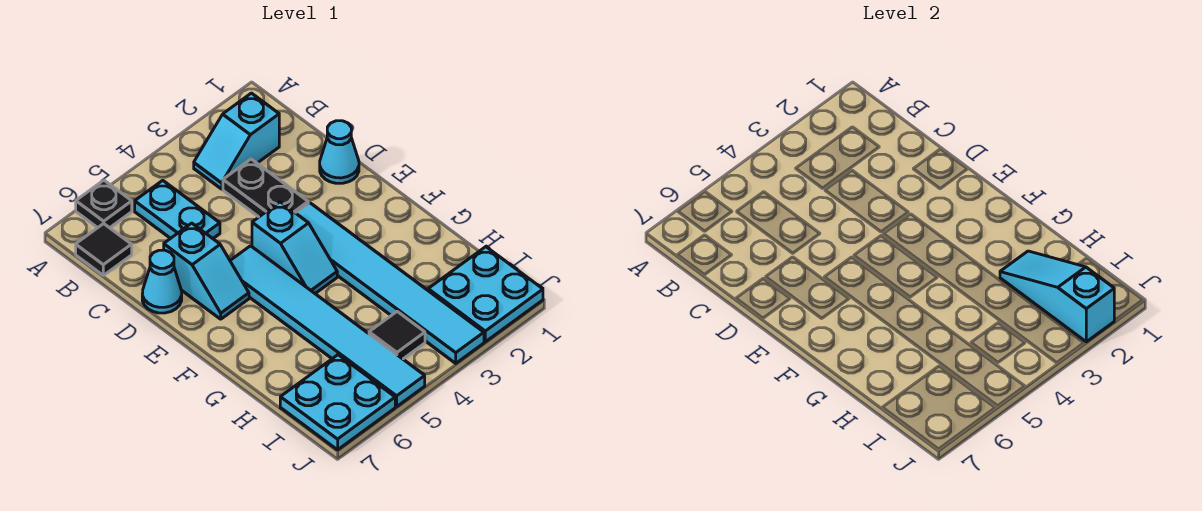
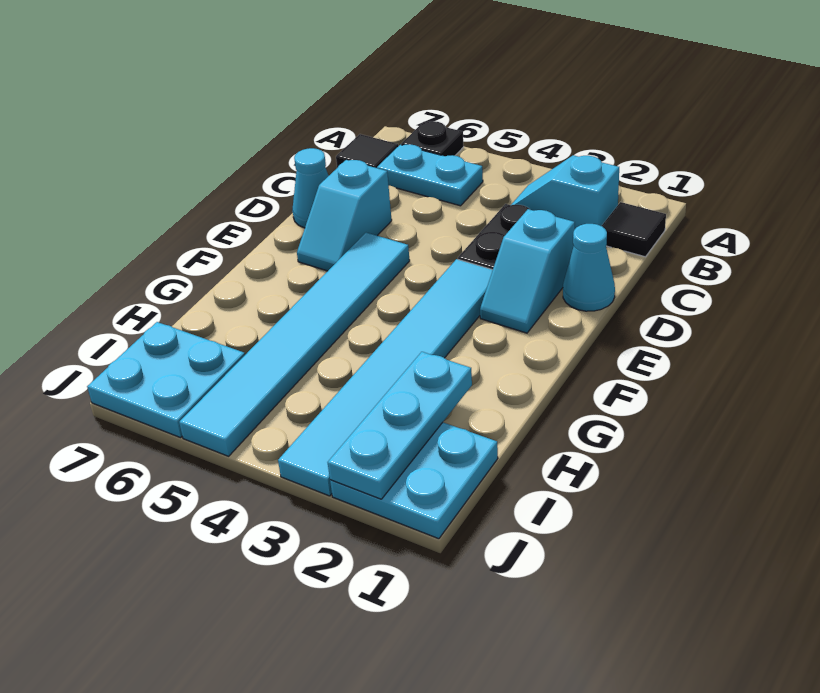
cyan 1x2 plate [135,180,220,238] -> cyan 1x2 plate turned to [377,145,483,206]
cyan 1x2 slope [252,202,337,293] -> cyan 1x2 slope moved to [480,209,575,333]
cyan 1x3 slope [1000,251,1114,342] -> cyan 1x3 plate [328,352,472,499]
black 1x1 tile [369,312,425,359] -> black 1x1 tile moved to [602,202,666,257]

